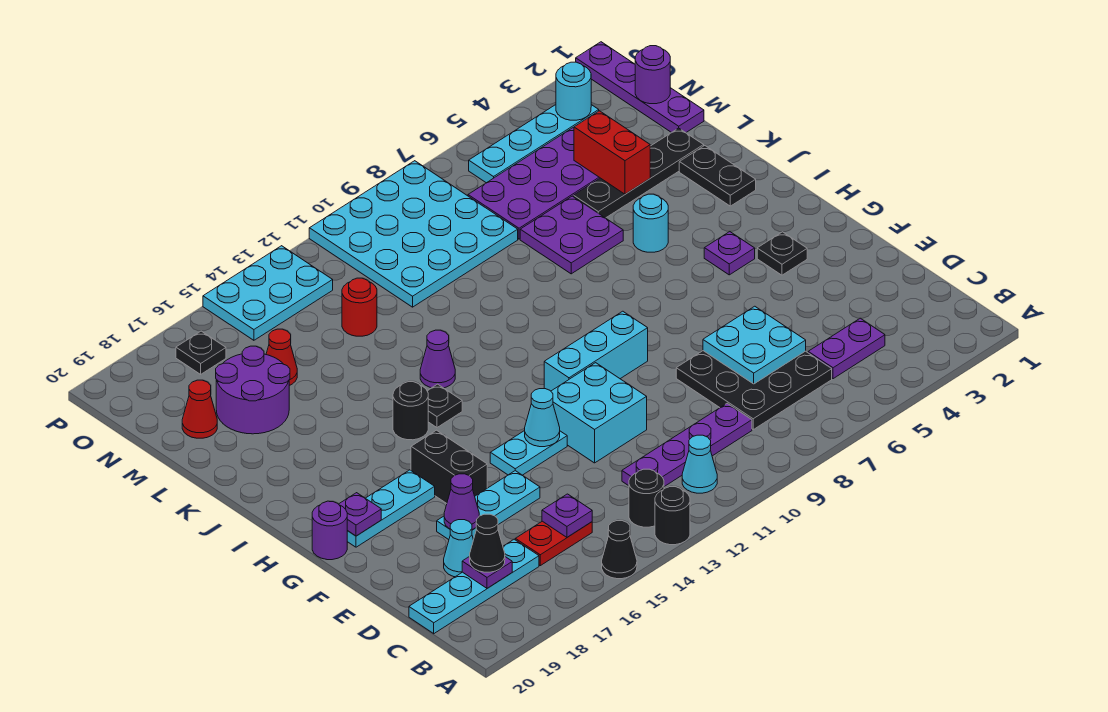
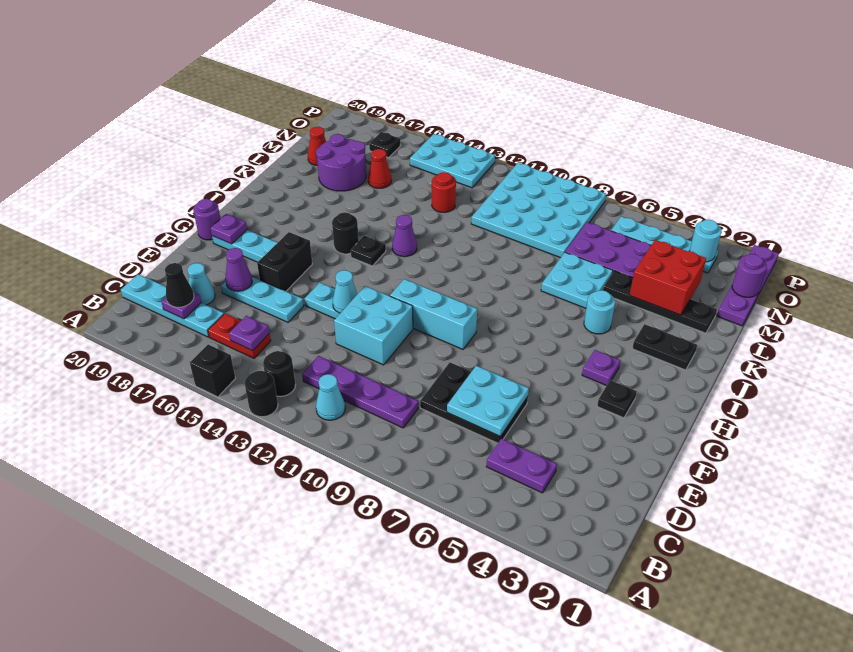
black 1x1 cone [602,521,637,579] -> black 1x1 brick [190,344,235,397]
black 3x3 plate [676,351,832,429] -> black 2x3 plate [420,362,528,443]
black 1x2 plate [679,145,756,206] -> black 1x2 plate turned to [632,324,697,370]
purple 2x2 plate [520,196,623,274] -> cyan 2x2 plate [541,252,613,308]
red 1x2 brick [574,111,650,194] -> red 2x2 brick [629,240,706,315]

